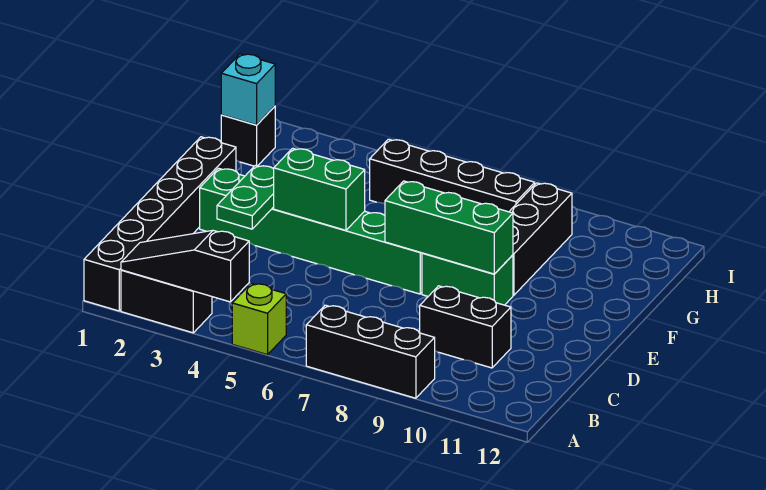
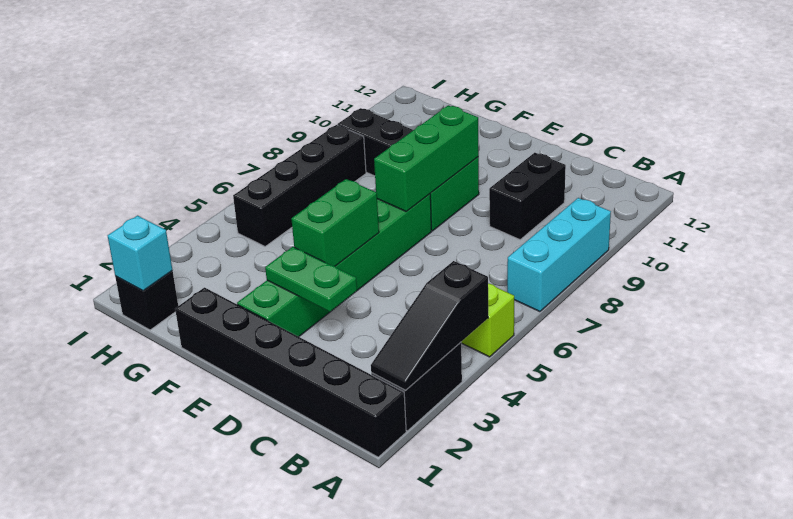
black 1x3 brick [306,305,435,398] -> cyan 1x3 brick [507,198,611,312]

